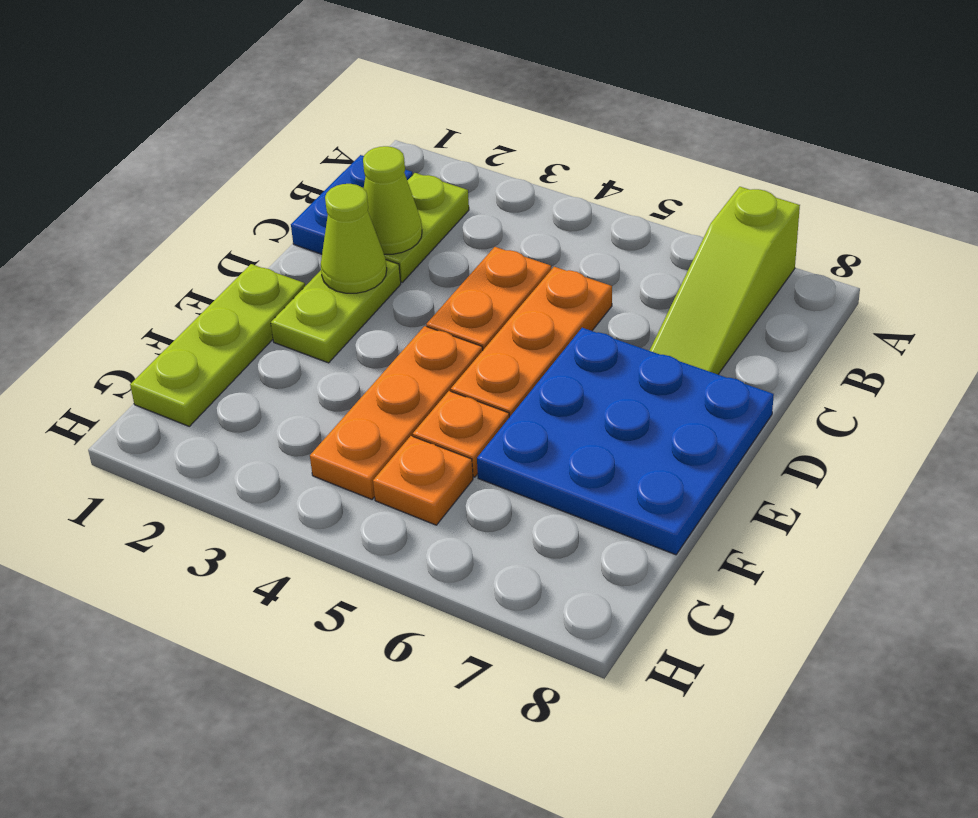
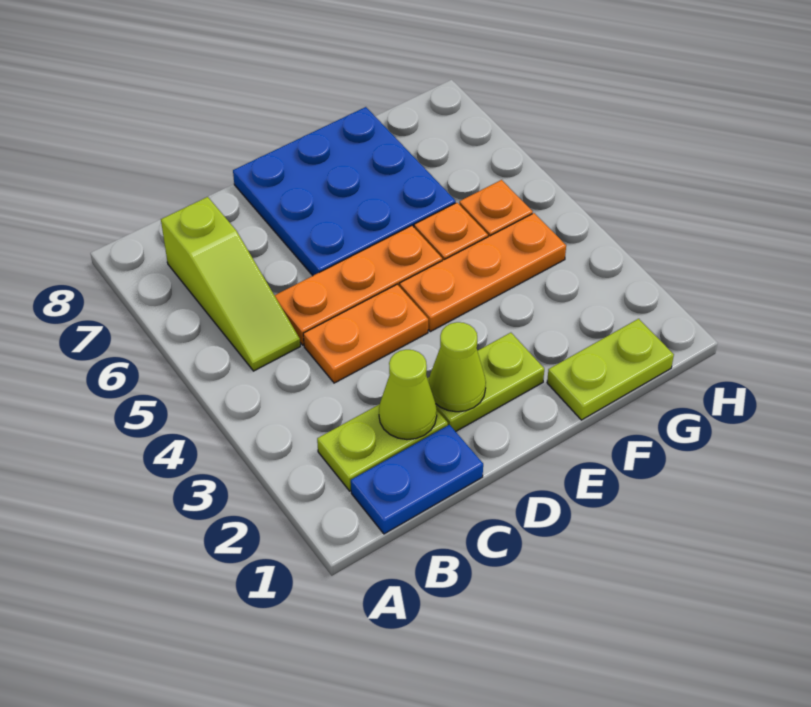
lime 1x3 slope [649,187,800,374] -> lime 1x3 slope turned to [161,197,300,371]
lime 1x3 plate [130,264,305,426] -> lime 1x2 plate [547,319,674,420]

